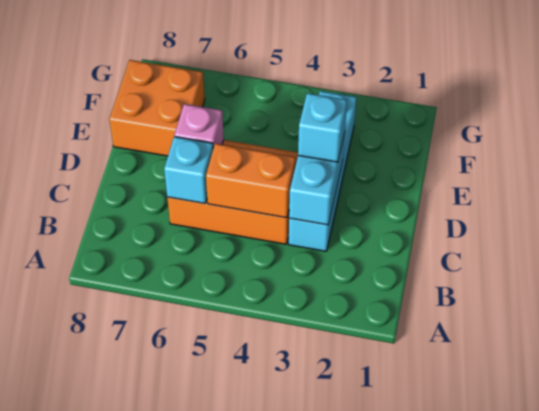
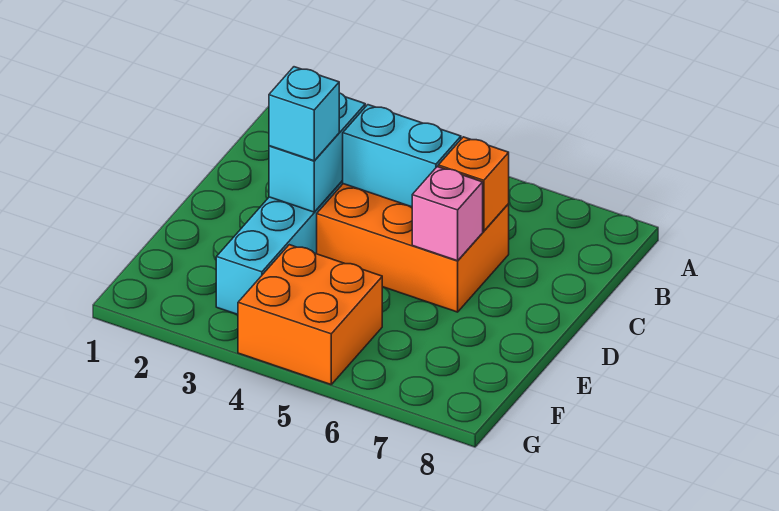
orange 1x2 brick [206,144,296,218] -> cyan 1x2 brick [343,105,461,207]
cyan 1x1 brick [164,137,213,203] -> orange 1x1 brick [438,137,509,231]
orange 2x2 brick [109,60,205,156] -> orange 2x2 brick moved to [238,245,382,385]

